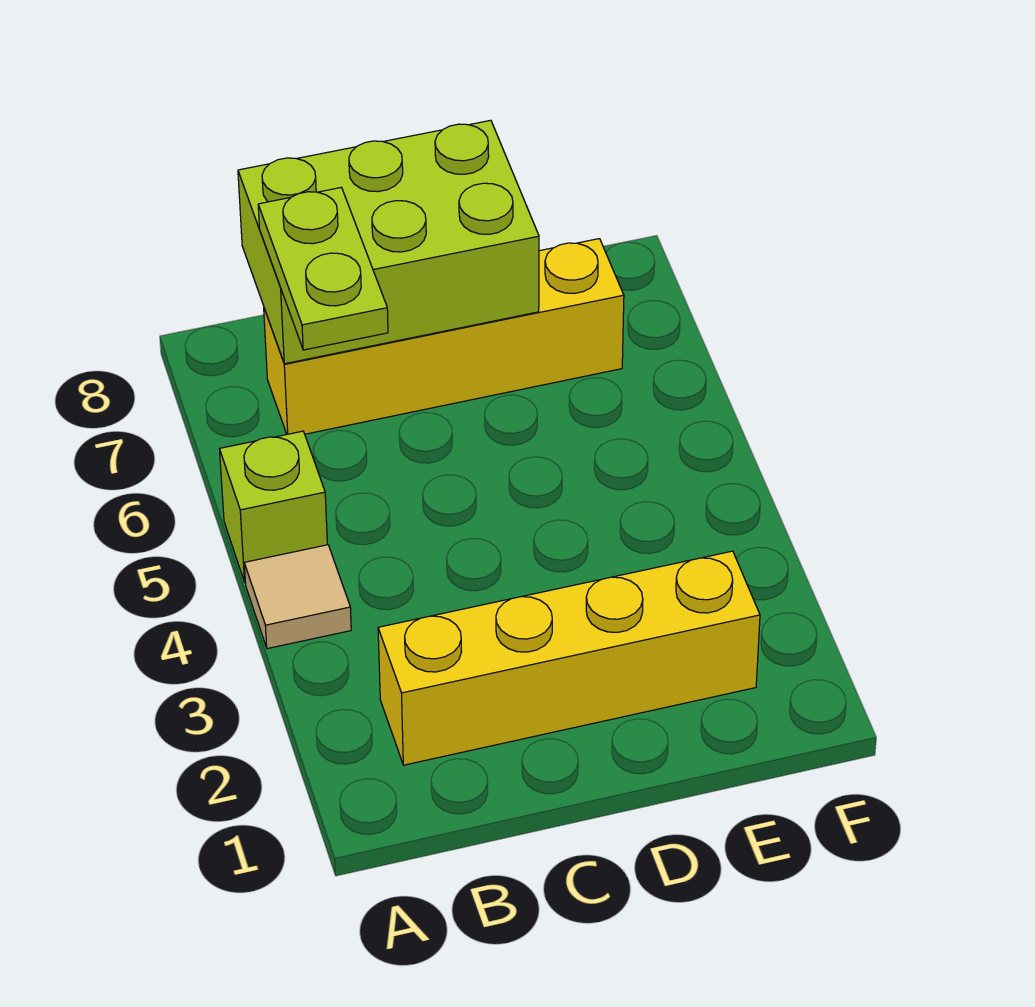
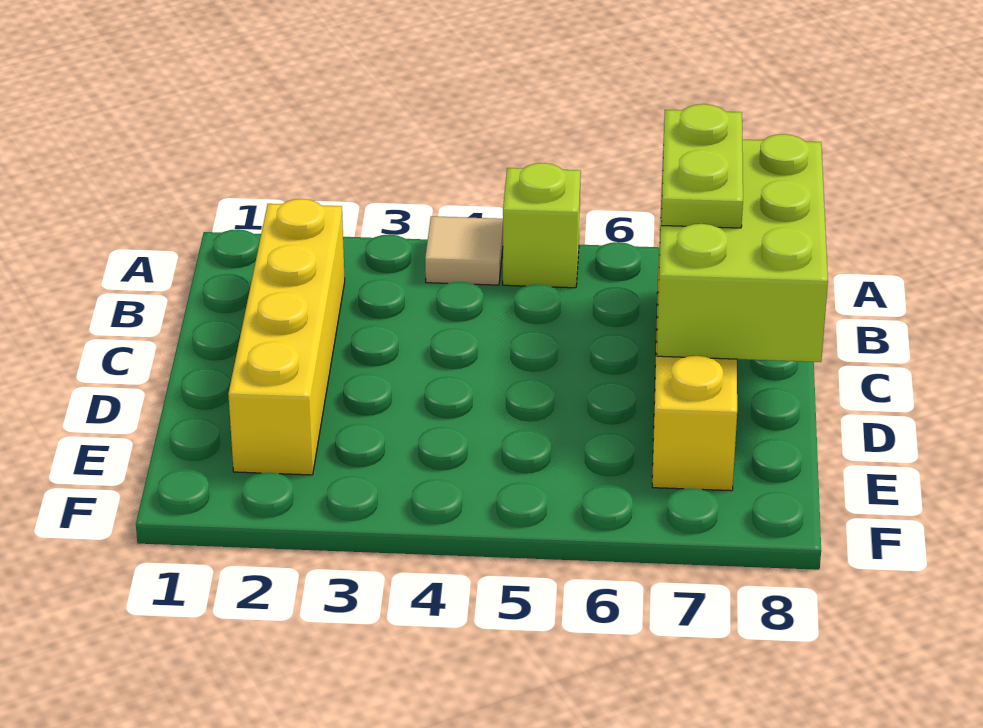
lime 1x2 plate [258,187,388,350] -> lime 1x2 plate turned to [661,104,743,228]

